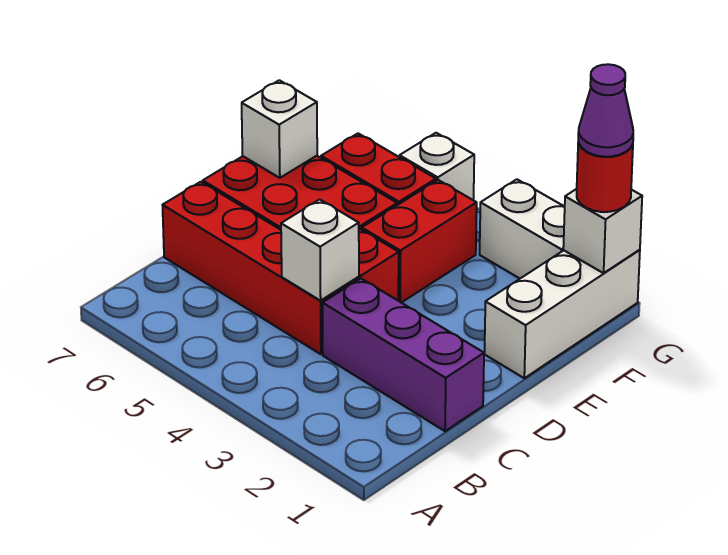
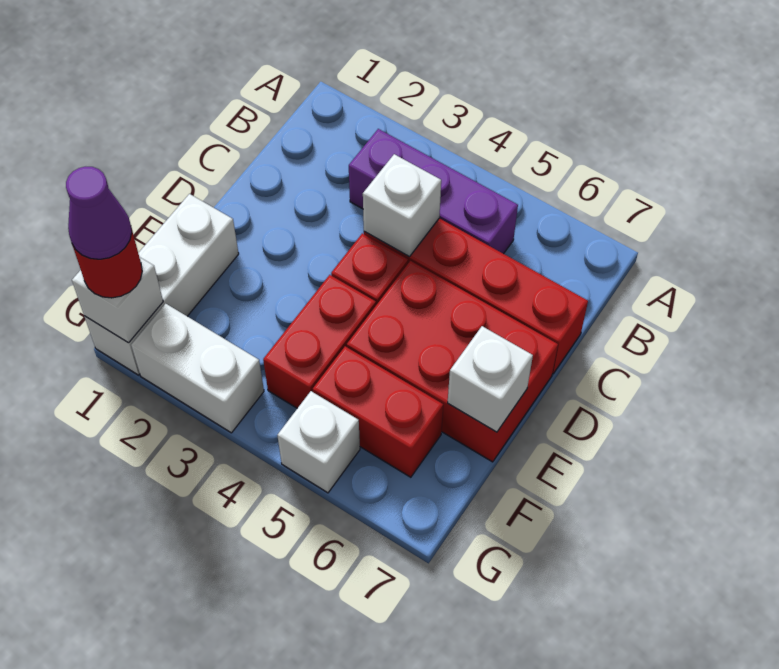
purple 1x3 brick [323,278,484,431] -> purple 1x3 brick moved to [349,129,518,254]

